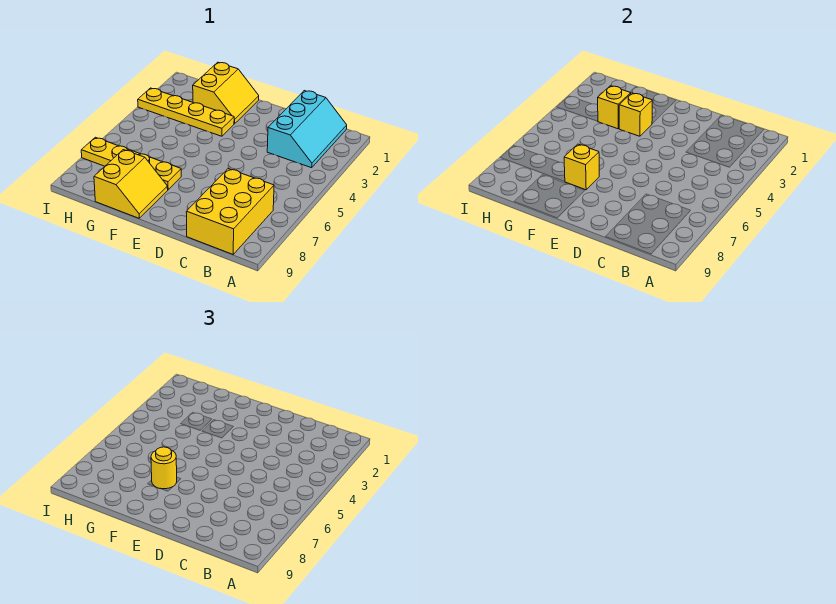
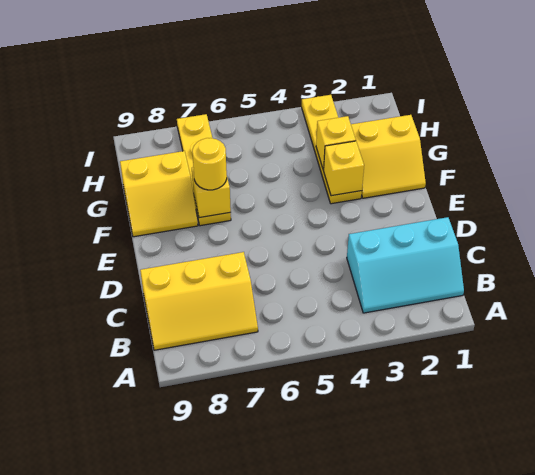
yellow 2x3 brick [186,169,274,254] -> yellow 2x3 slope [140,252,258,350]

